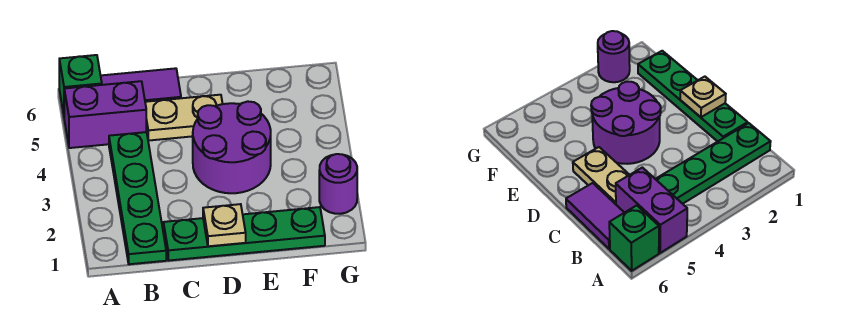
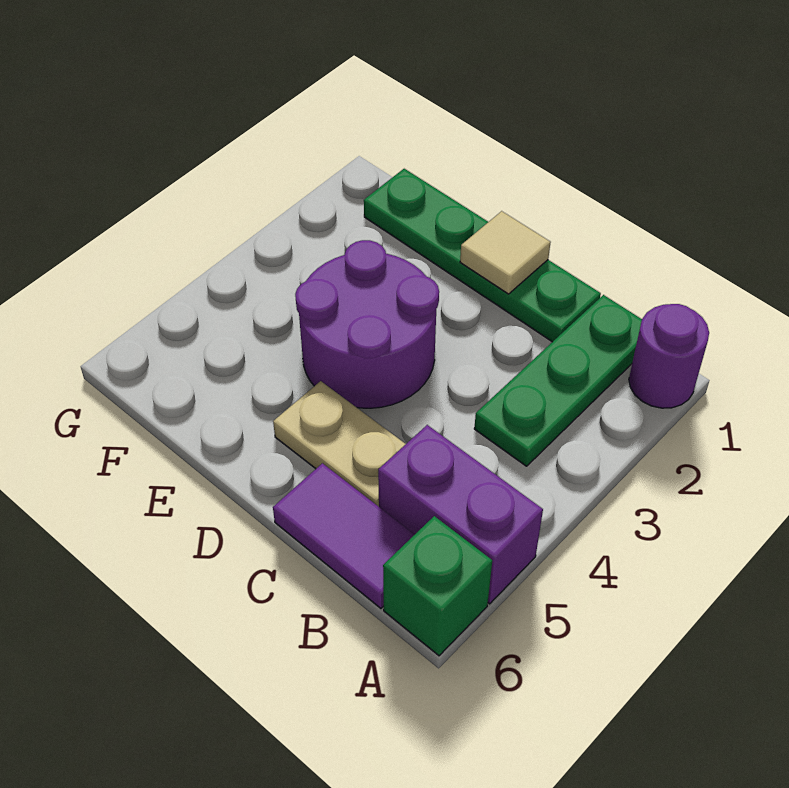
green 1x4 plate [109,132,166,264] -> green 1x3 plate [474,295,642,466]
tan 1x1 plate [203,204,246,246] -> tan 1x1 tile [460,211,551,294]
purple 1x1 round brick [319,154,357,214] -> purple 1x1 round brick moved to [629,304,709,408]

